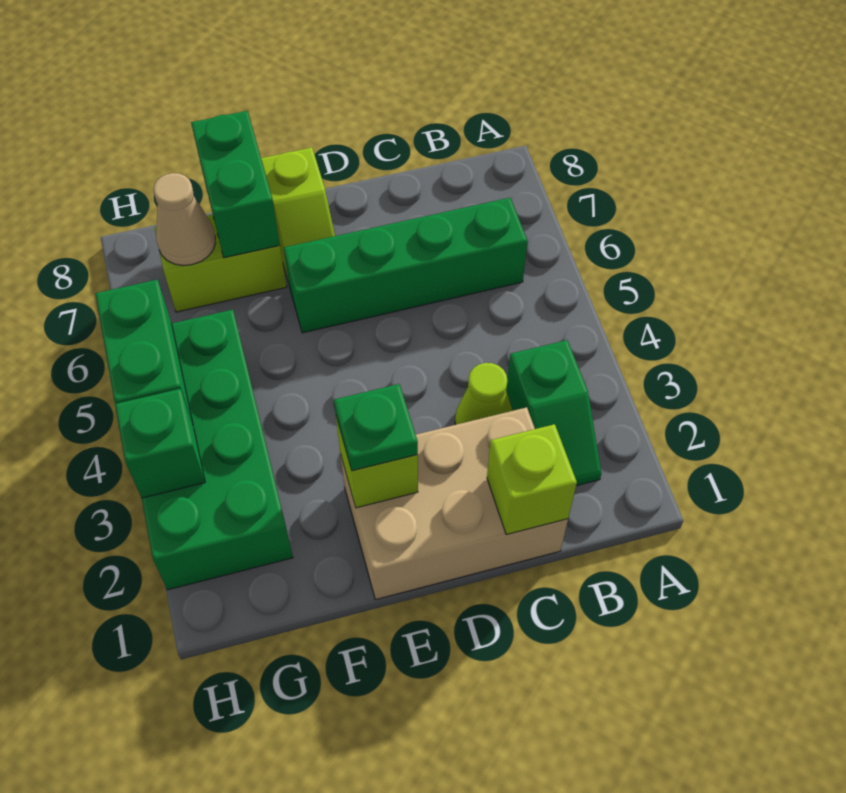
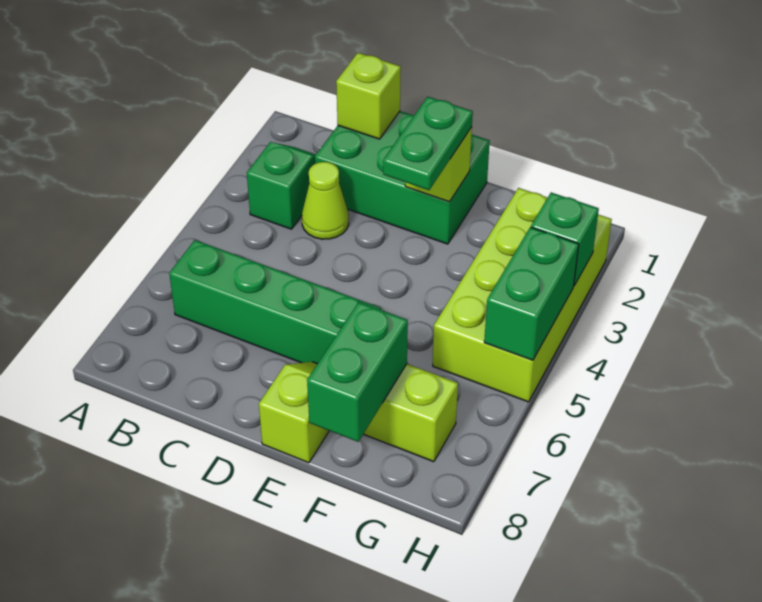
tan 2x3 brick [341,407,568,600] -> green 2x3 brick [315,111,490,244]
green 1x1 plate [334,384,418,471] -> green 1x2 plate [383,97,473,190]
green 2x4 brick [142,310,293,590] -> lime 2x4 brick [433,188,612,402]
tan 1x1 cone [154,173,216,266] -> none

